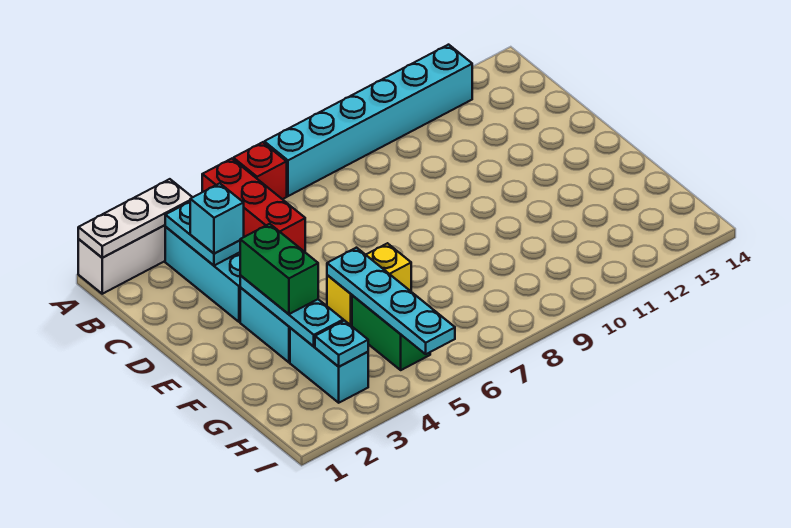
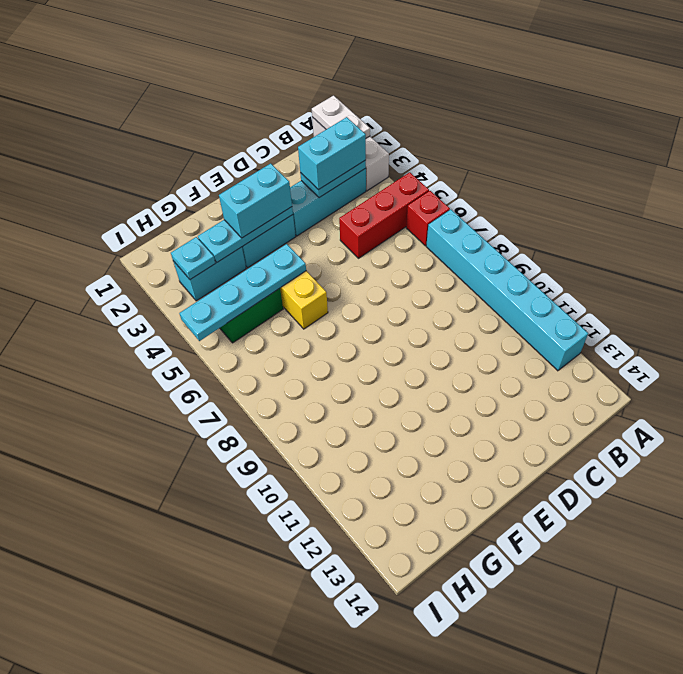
white 1x3 plate [78,179,192,258] -> white 1x2 plate [312,95,370,138]
cyan 1x1 brick [190,183,244,253] -> cyan 1x2 brick [298,117,366,190]
green 1x2 brick [240,224,318,314] -> cyan 1x2 brick [219,163,292,238]

